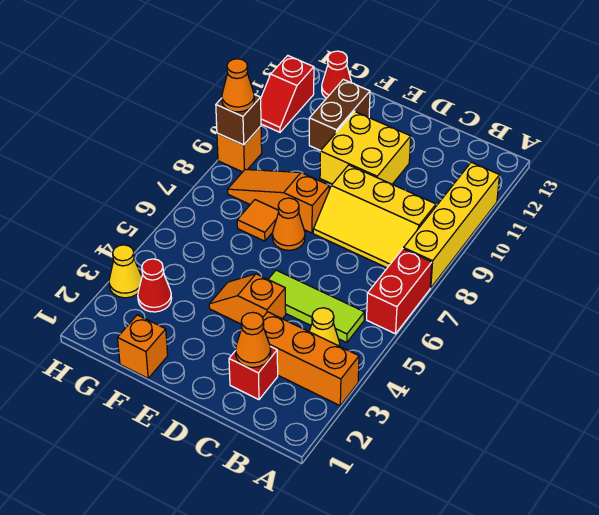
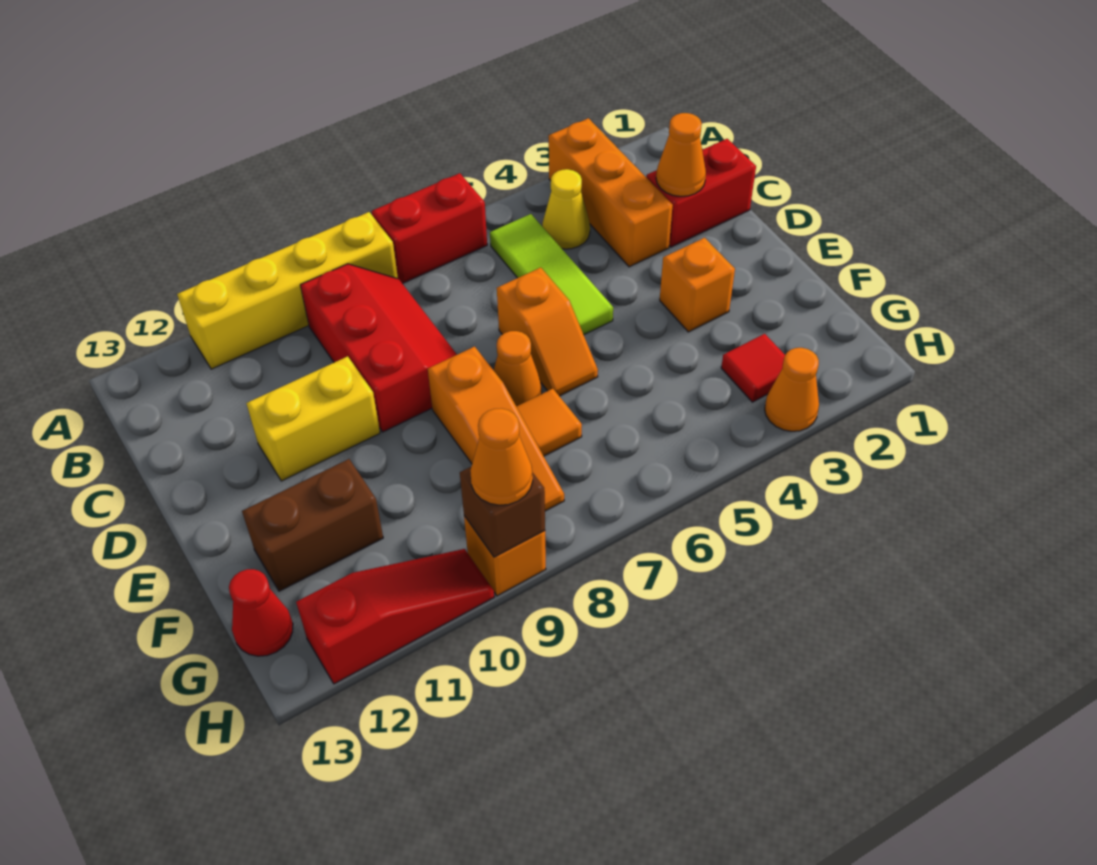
yellow 2x3 slope [313,165,436,268] -> red 2x3 slope [300,264,457,432]
red 1x1 brick [229,346,278,400] -> red 1x2 brick [646,139,756,247]
orange 1x2 slope [209,274,286,324] -> orange 1x2 slope moved to [497,268,598,396]
yellow 2x2 brick [320,111,411,184] -> yellow 1x2 brick [246,356,380,481]
orange 1x1 brick [118,315,168,378] -> orange 1x1 brick moved to [660,238,735,332]
red 1x1 cone [138,259,172,312] -> red 1x1 tile [721,334,785,402]
yellow 1x1 cone [109,245,142,298] -> orange 1x1 cone [765,348,819,431]
red 1x2 slope [261,55,314,132] -> red 1x3 slope [296,549,494,684]

